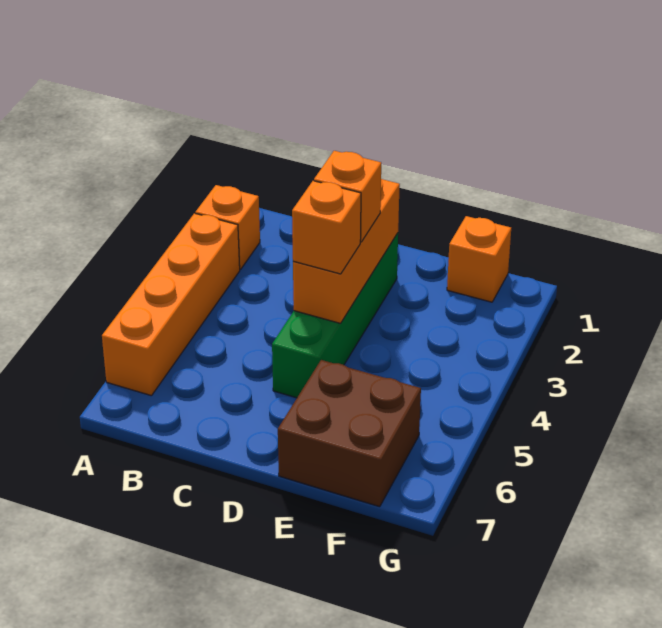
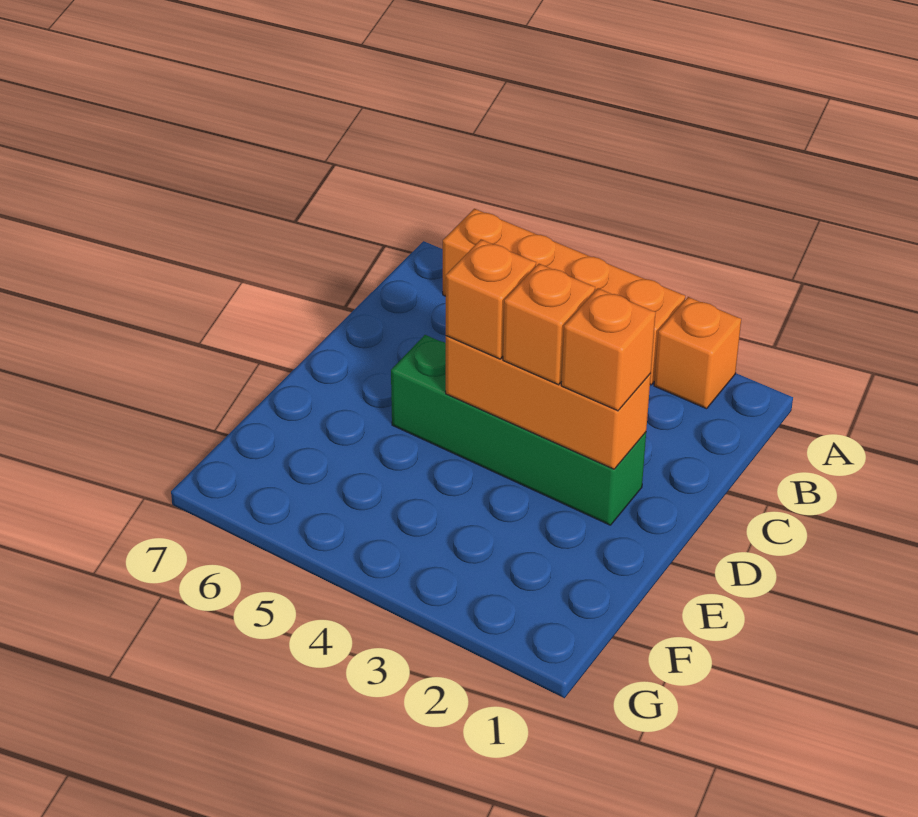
brown 2x2 brick [278,360,421,507] -> none
orange 1x1 brick [447,216,511,302] -> orange 1x1 brick moved to [561,288,655,411]

